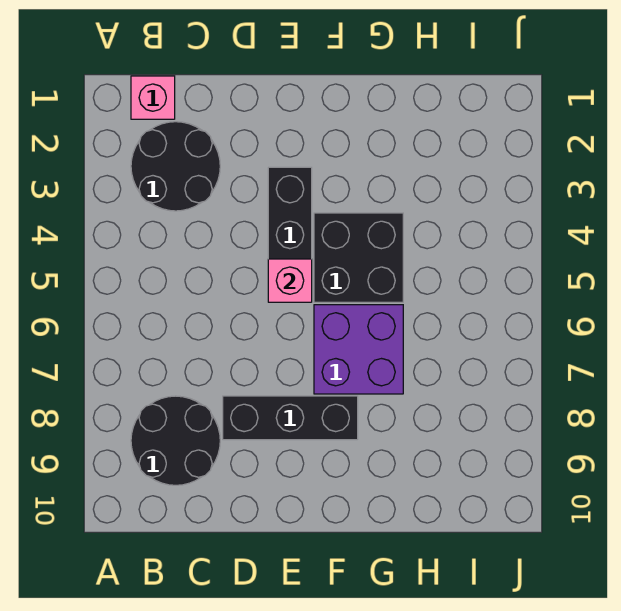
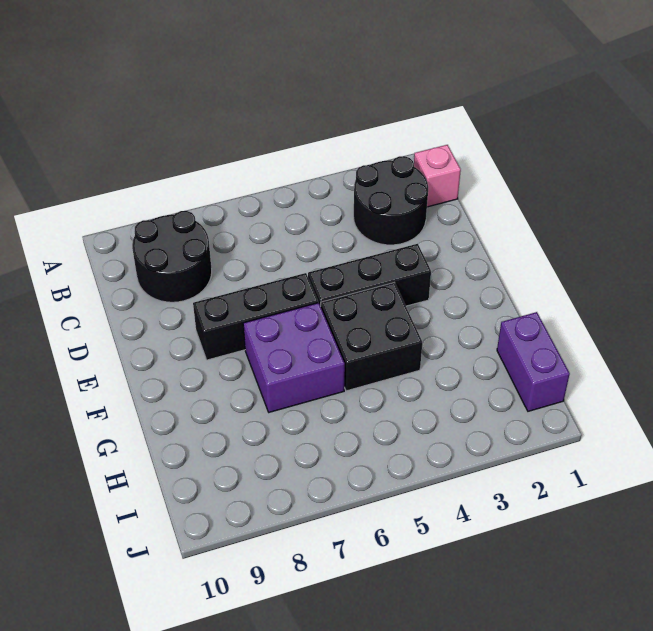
black 1x3 brick [223,396,358,440] -> black 1x3 brick turned to [193,273,318,360]
pink 1x1 brick [268,259,312,302] -> none
none -> purple 1x2 brick [497,312,570,411]

